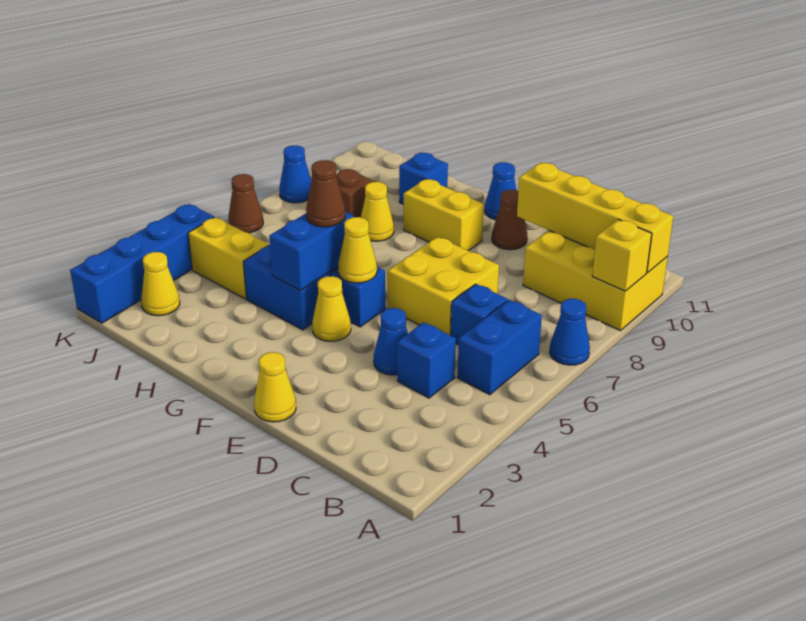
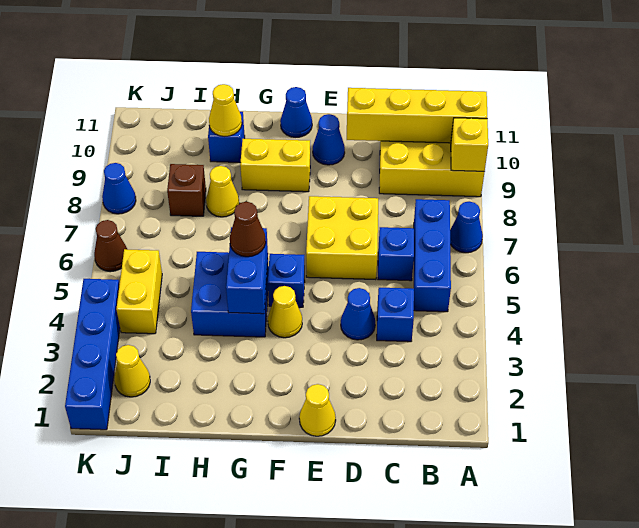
blue 1x2 brick [457,300,542,395] -> blue 1x3 brick [414,199,451,312]
brown 1x1 cone [492,190,527,250] -> blue 1x1 cone [313,114,345,165]
yellow 1x1 cone [338,217,377,283] -> yellow 1x1 cone moved to [209,84,242,137]
yellow 1x2 brick [188,217,269,299] -> yellow 1x2 brick turned to [116,249,162,334]

